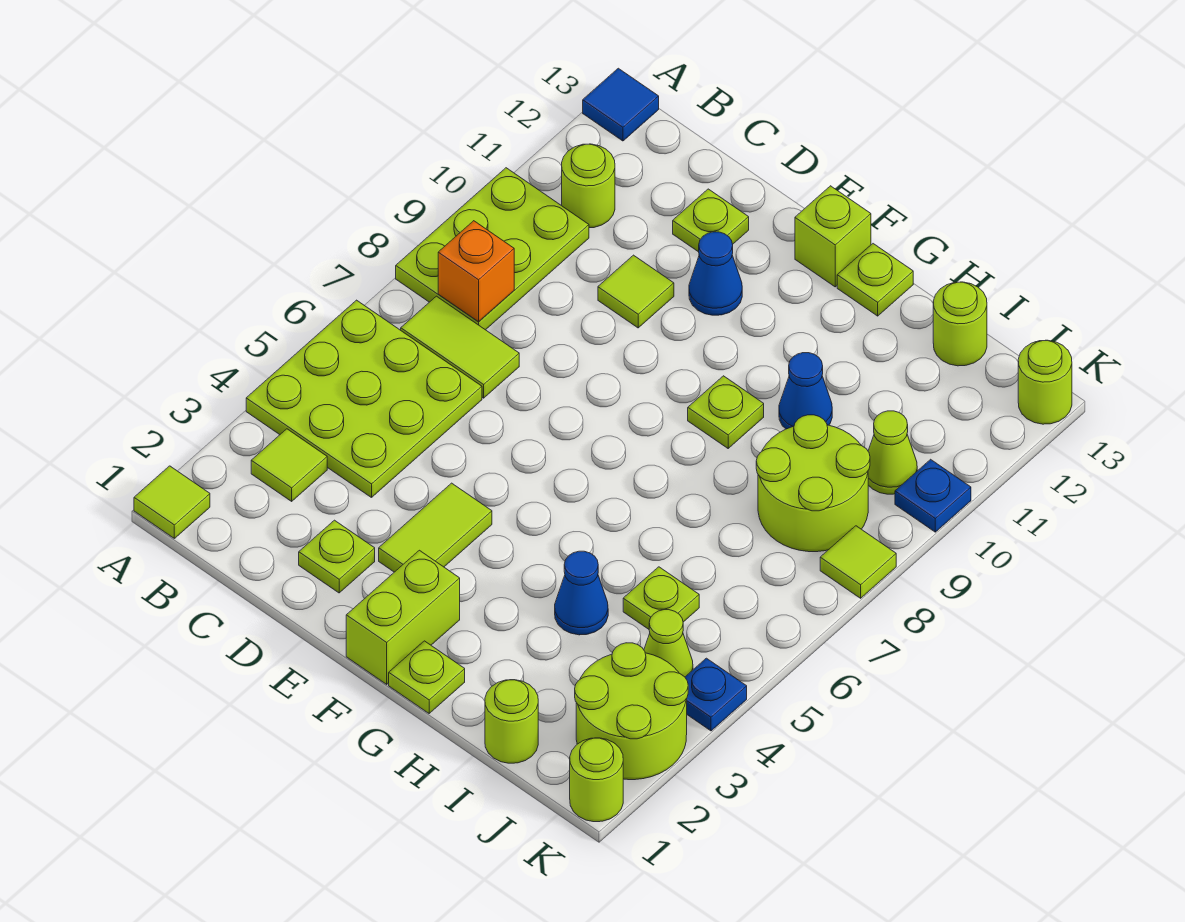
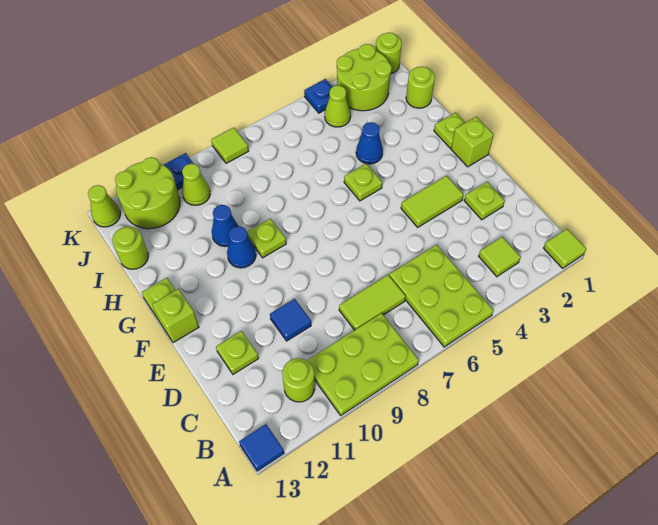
lime 3x3 plate [246,300,482,498] -> lime 2x3 plate [389,245,494,347]
lime 1x2 tile [401,296,519,398] -> lime 1x2 tile turned to [339,275,406,330]
orange 1x1 brick [438,221,514,322] -> none
lime 1x1 tile [598,255,674,328] -> blue 1x1 tile [270,299,311,341]
blue 1x1 cone [689,232,742,315] -> blue 1x1 cone moved to [227,226,256,268]
lime 1x2 brick [346,550,460,684] -> lime 1x1 brick [451,117,494,167]
lime 1x1 plate [623,567,699,629] -> lime 1x1 plate moved to [344,164,382,201]
lime 2x2 round brick [756,415,870,552] -> lime 2x2 round brick moved to [115,157,180,229]
lime 1x1 round brick [1018,340,1072,424] -> lime 1x1 cone [88,185,120,227]

